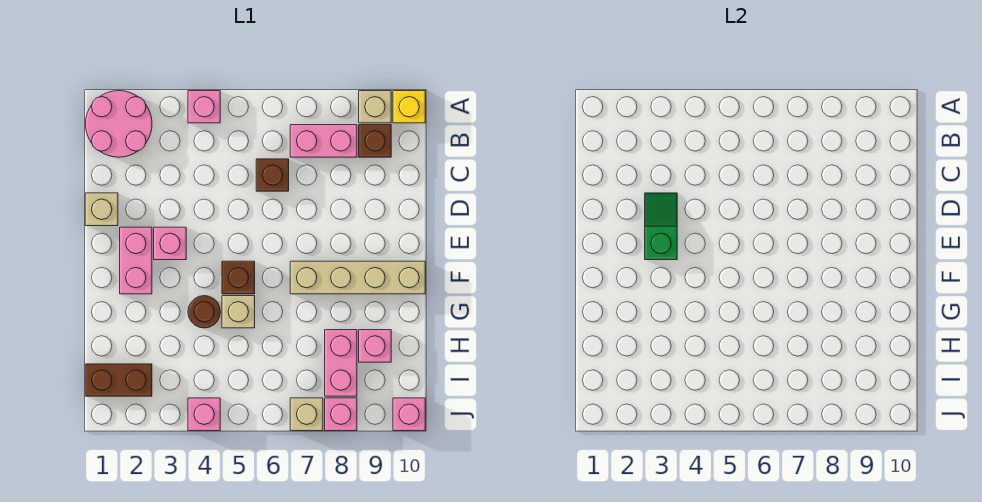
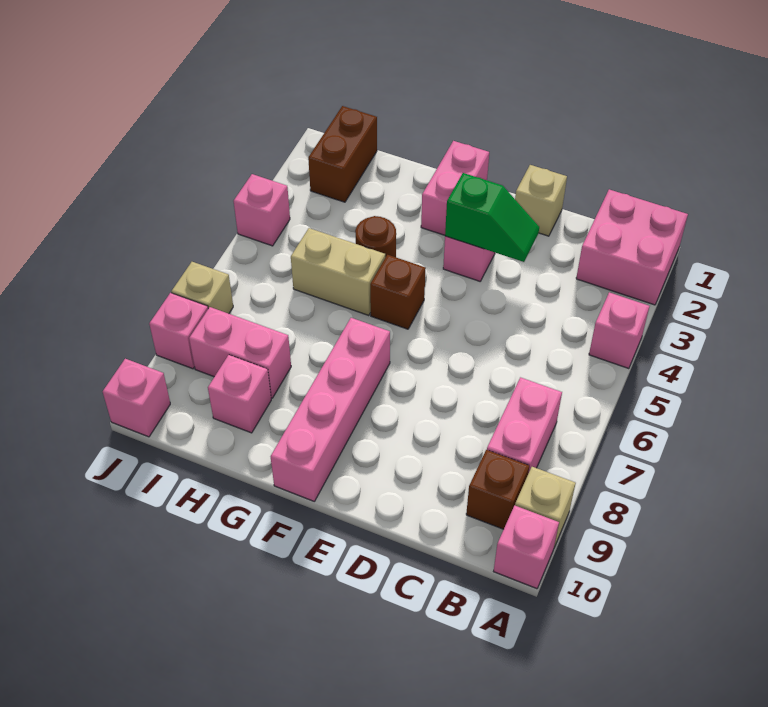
pink 2x2 round brick [86,91,152,157] -> pink 2x2 brick [576,189,688,305]
yellow 1x1 brick [393,91,425,123] -> pink 1x1 brick [494,506,559,589]
brown 1x1 brick [256,159,289,191] -> none
pink 1x2 brick [120,227,152,294] -> pink 1x2 brick turned to [421,141,489,235]
tan 1x4 brick [290,261,425,294] -> pink 1x4 brick [271,318,390,501]
tan 1x1 brick [222,296,255,328] -> tan 1x2 brick [291,228,385,315]

